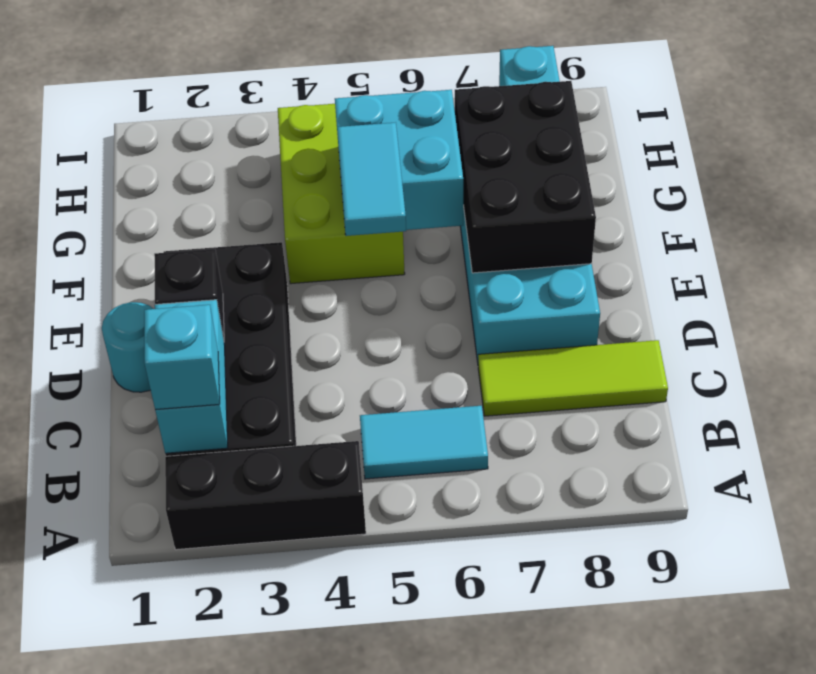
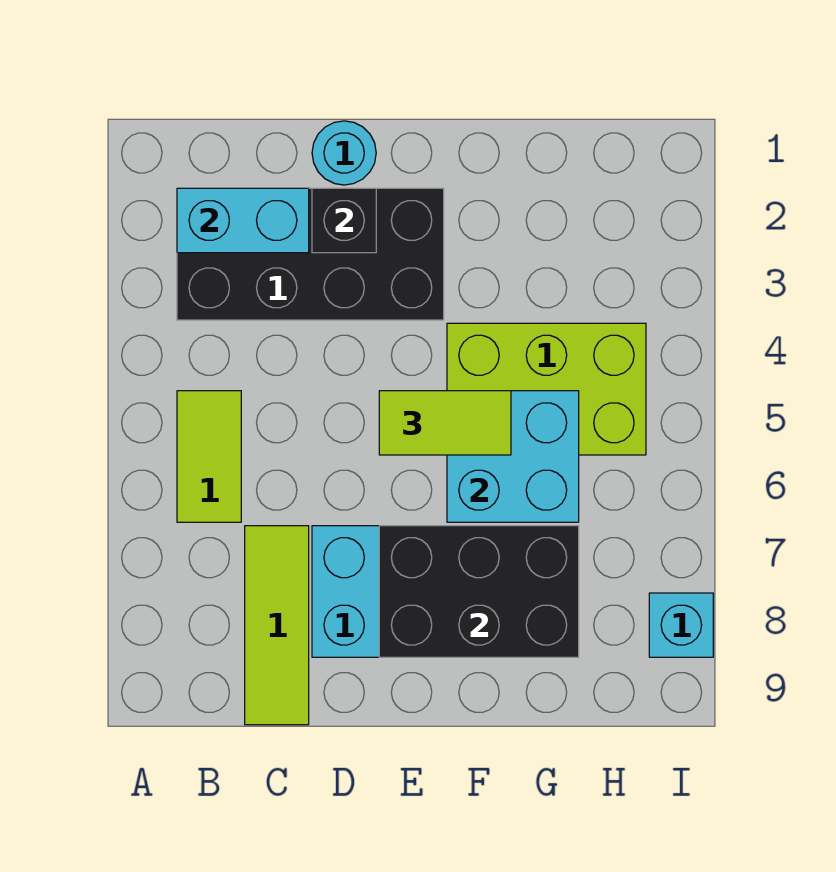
black 1x3 brick [165,441,366,550] -> none
cyan 1x1 brick [144,305,220,410] -> none
cyan 1x2 tile [360,406,488,479] -> lime 1x2 tile [177,391,241,522]
cyan 1x2 tile [337,122,406,236] -> lime 1x2 tile [379,391,511,455]

